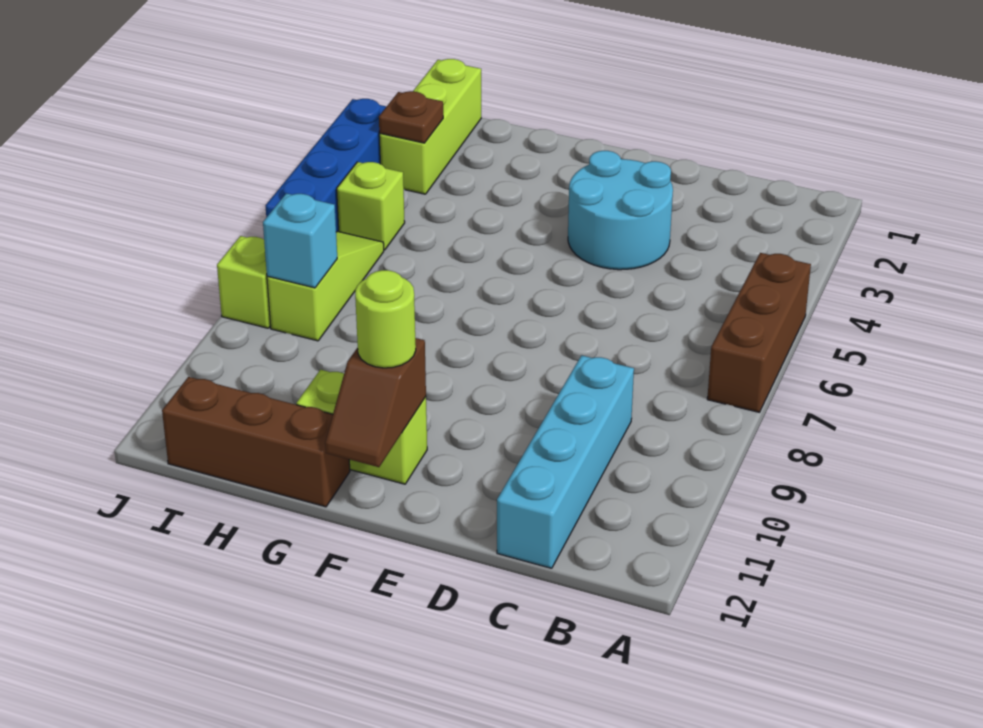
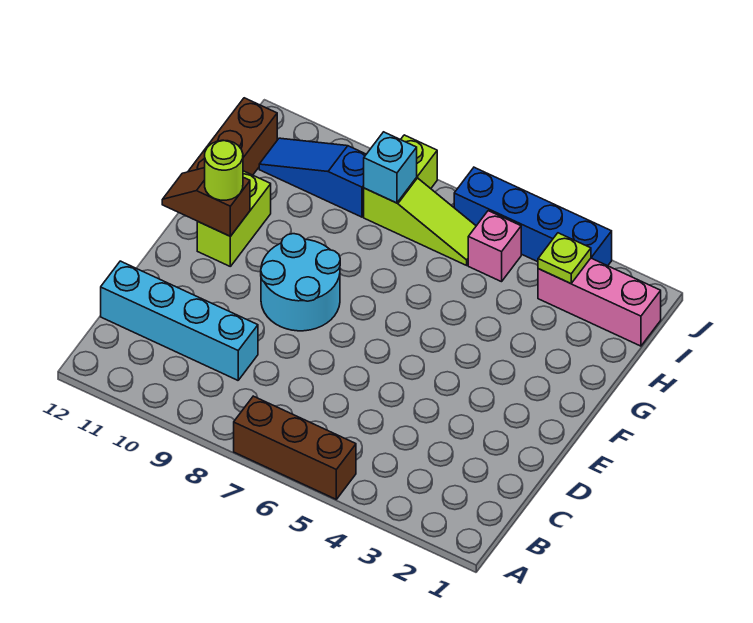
cyan 2x2 round brick [568,151,673,270] -> cyan 2x2 round brick moved to [261,234,340,331]
lime 1x3 brick [379,59,481,194] -> pink 1x3 brick [538,258,661,346]
brown 1x1 plate [379,91,443,143] -> lime 1x1 plate [538,233,591,284]
lime 1x1 brick [337,162,405,250] -> pink 1x1 brick [468,211,521,282]
none -> blue 1x3 slope [259,138,366,217]

